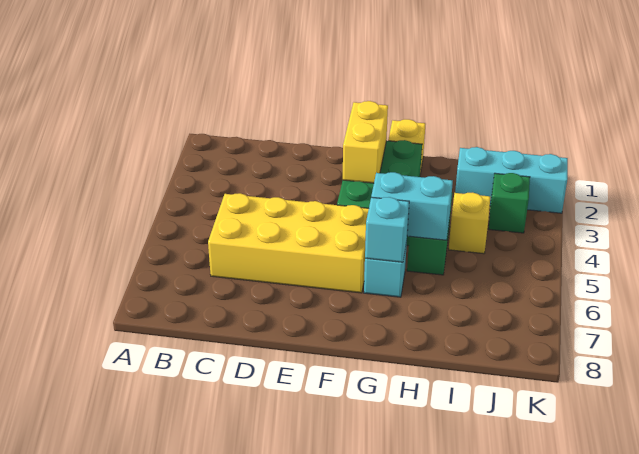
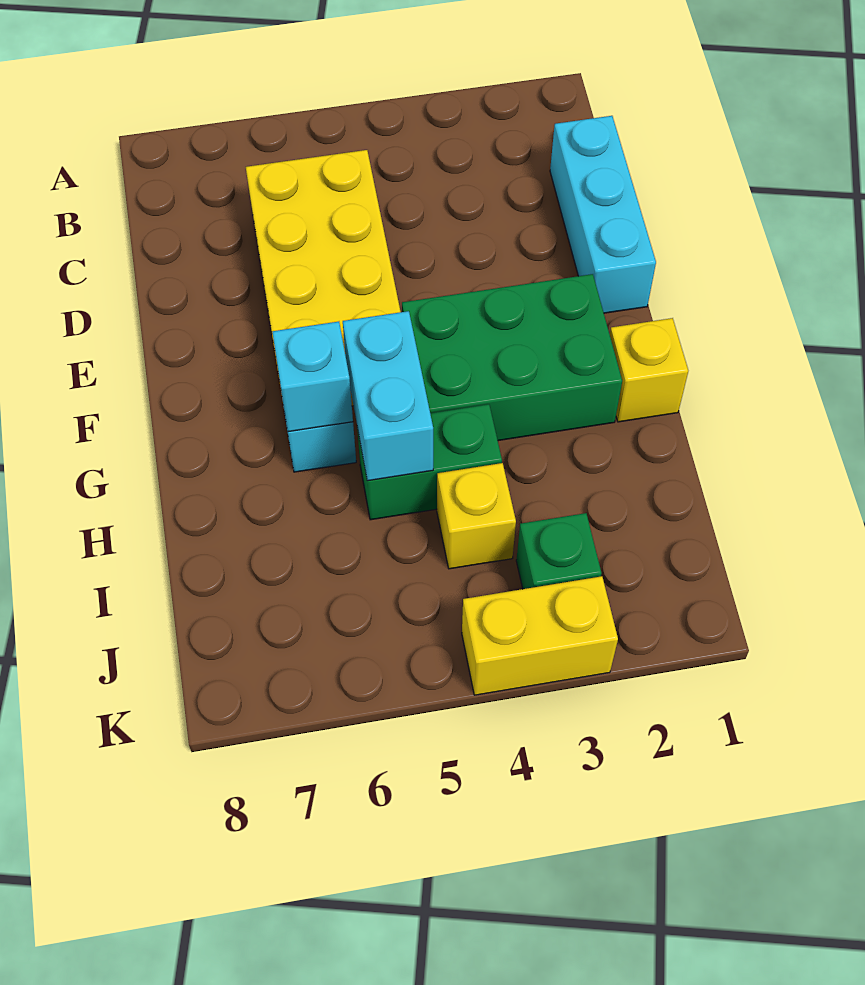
yellow 1x2 brick [343,101,388,183] -> yellow 1x2 brick moved to [462,576,618,695]
cyan 1x3 brick [455,147,568,213] -> cyan 1x3 brick moved to [550,116,656,313]

